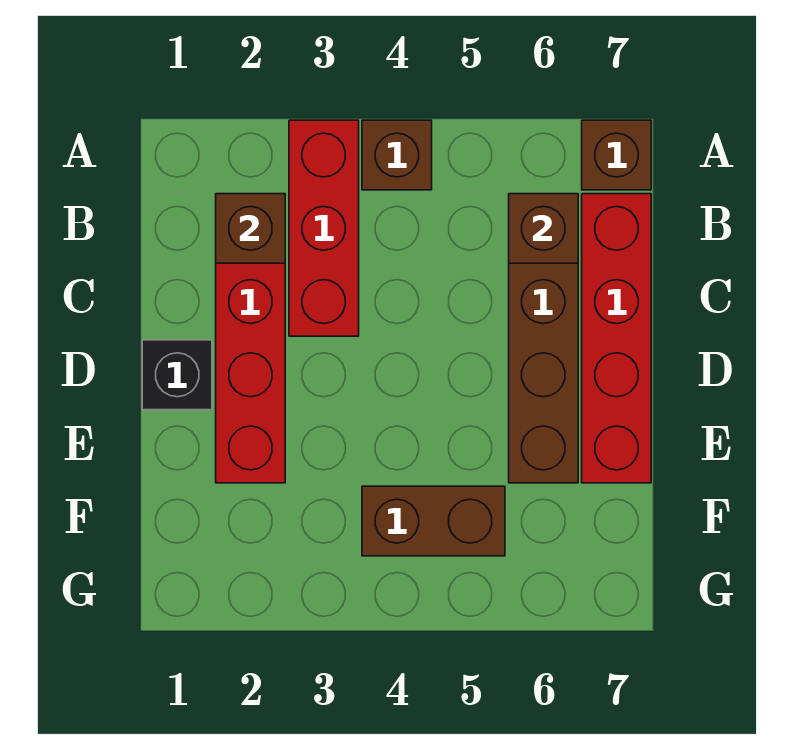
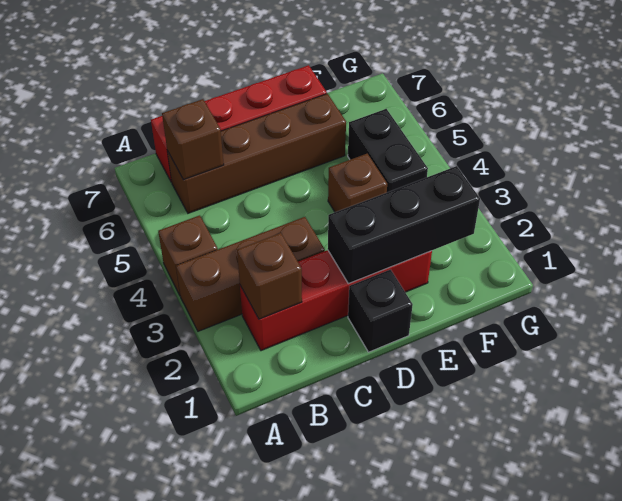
red 1x3 brick [289,120,359,336] -> brown 1x3 brick [176,217,325,331]
brown 1x1 brick [582,120,651,190] -> brown 1x1 brick moved to [328,154,387,212]
none -> black 1x3 brick [328,166,480,284]
brown 1x2 brick [362,486,505,556] -> black 1x2 brick [348,109,428,192]

